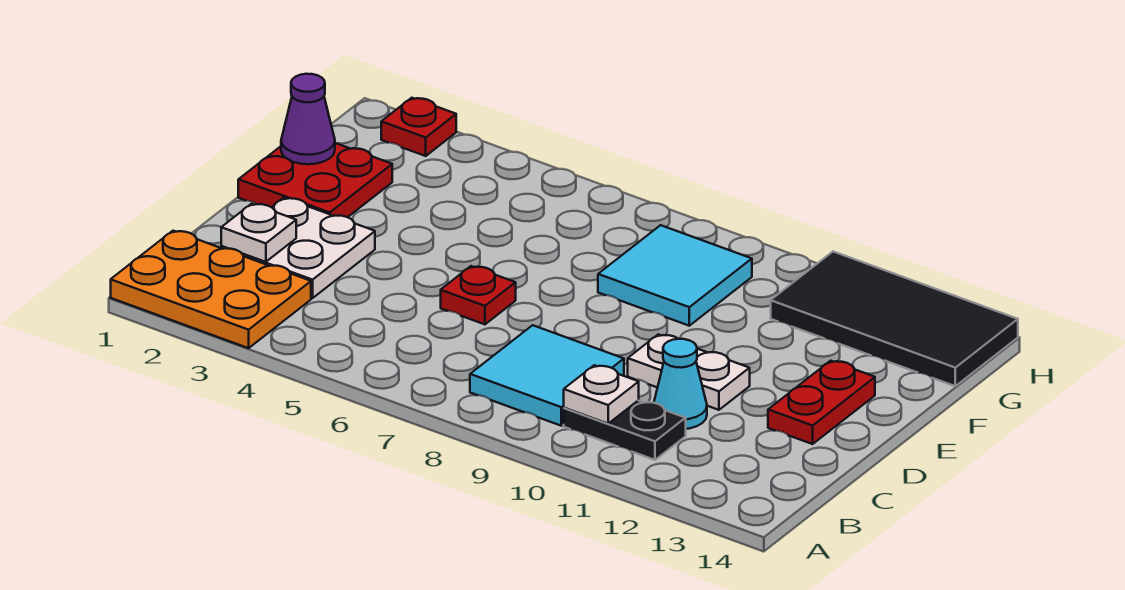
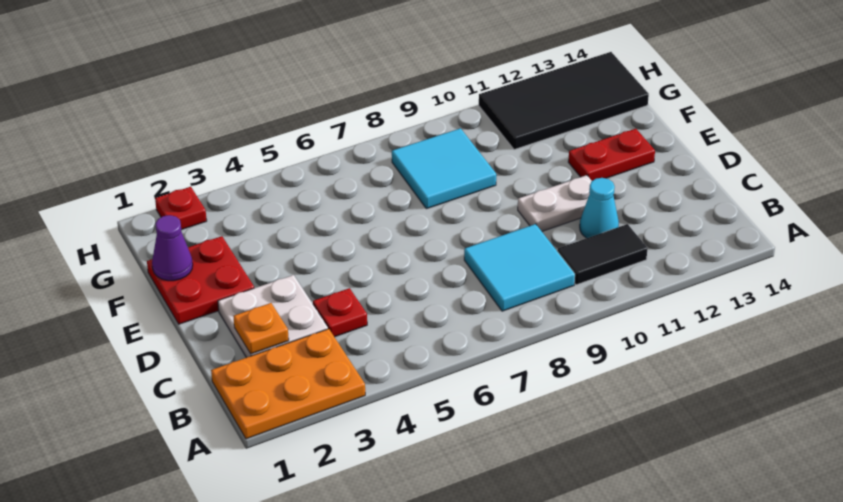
black 1x2 plate [564,400,686,460] -> black 1x2 tile [557,224,648,285]
white 1x1 plate [564,365,639,424] -> none
white 1x1 plate [221,204,296,262] -> orange 1x1 plate [233,303,289,354]
red 1x1 plate [441,266,516,324] -> red 1x1 plate moved to [313,288,367,337]
red 1x2 plate [768,361,875,444] -> red 1x2 plate turned to [568,129,655,181]

